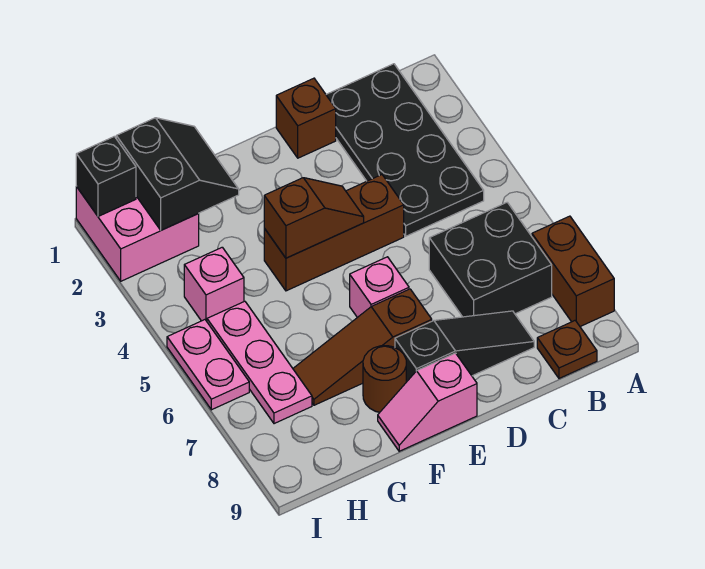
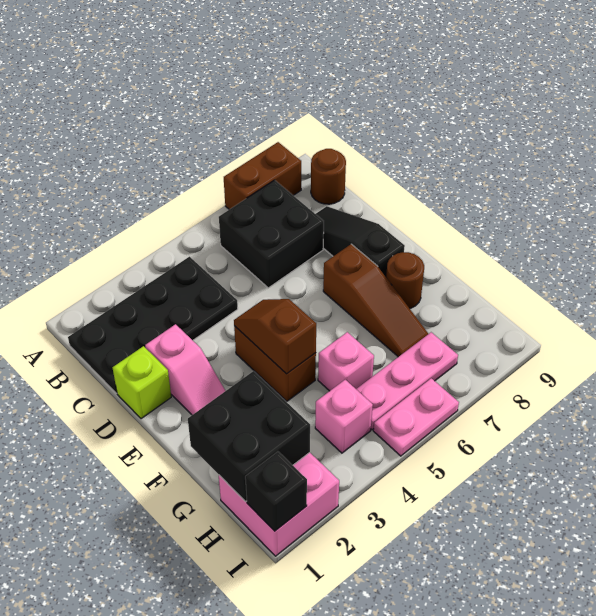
brown 1x1 plate [537,321,597,378] -> brown 1x1 round brick [311,149,346,204]
brown 1x1 brick [276,78,336,158] -> lime 1x1 brick [113,346,171,419]
brown 1x3 brick [264,175,404,291] -> brown 1x2 brick [234,326,316,401]
pink 1x1 brick [350,257,409,317] -> pink 1x1 brick moved to [318,332,374,391]
pink 1x2 slope [378,353,477,451] -> pink 1x2 slope moved to [145,324,225,415]
black 2x2 slope [116,118,239,230] -> black 2x2 brick [188,371,310,502]

